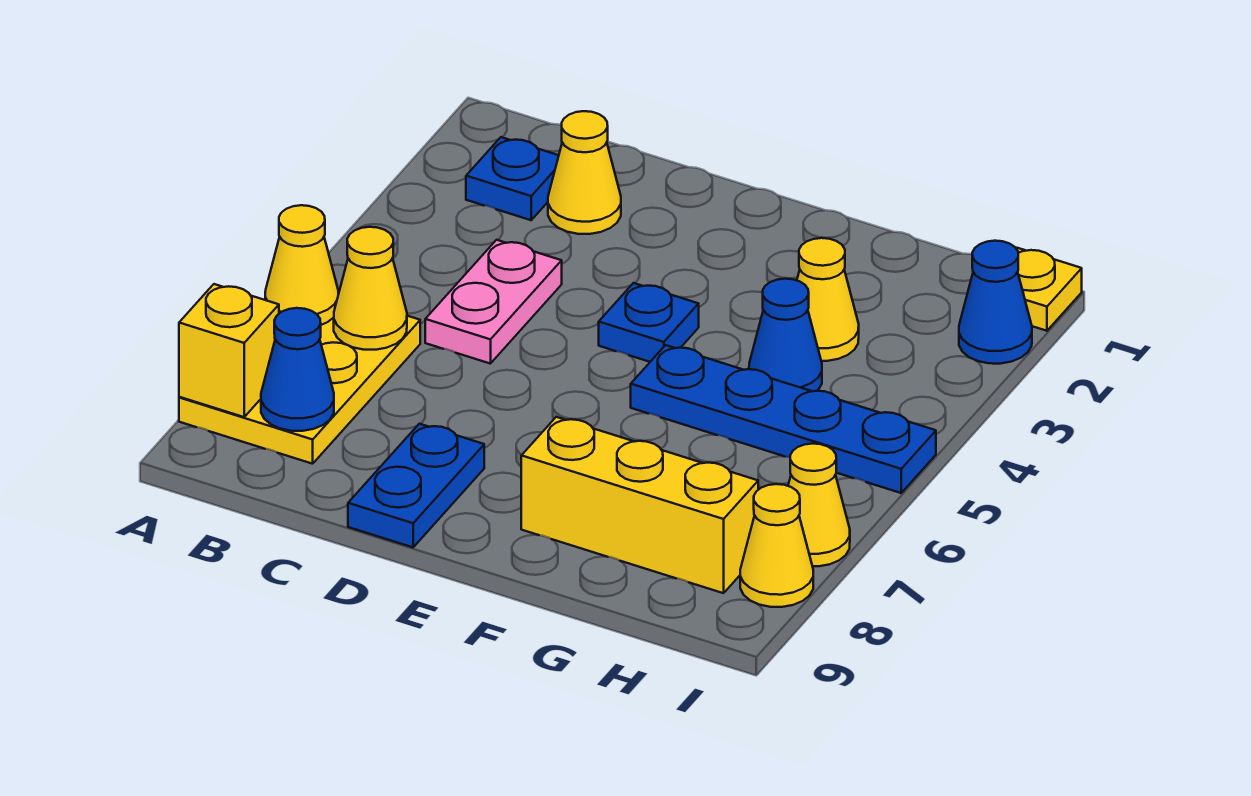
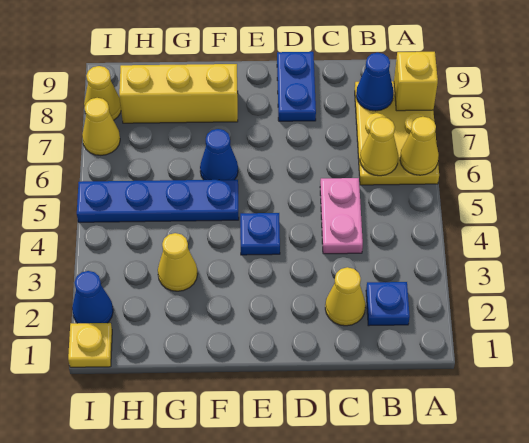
blue 1x1 cone [749,279,822,391] -> blue 1x1 cone moved to [200,129,238,180]

